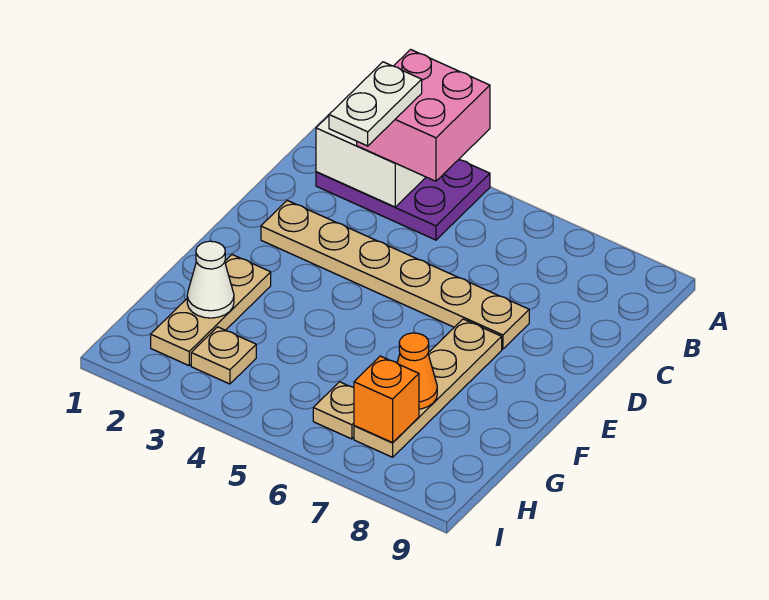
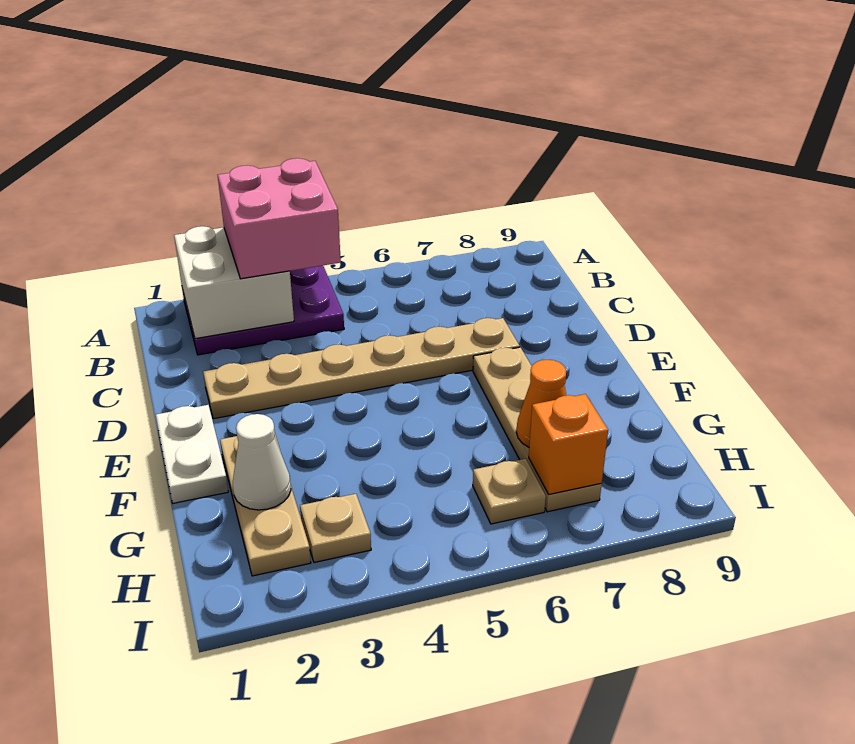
white 1x2 plate [329,62,422,146] -> white 1x2 plate moved to [156,405,228,503]

